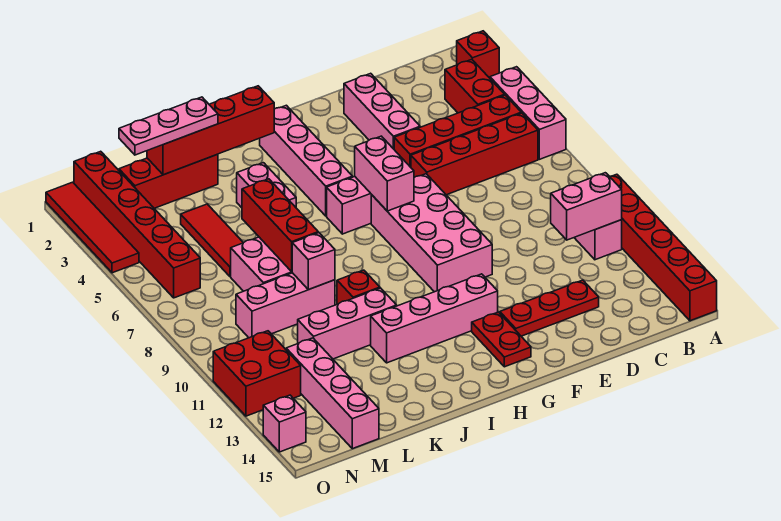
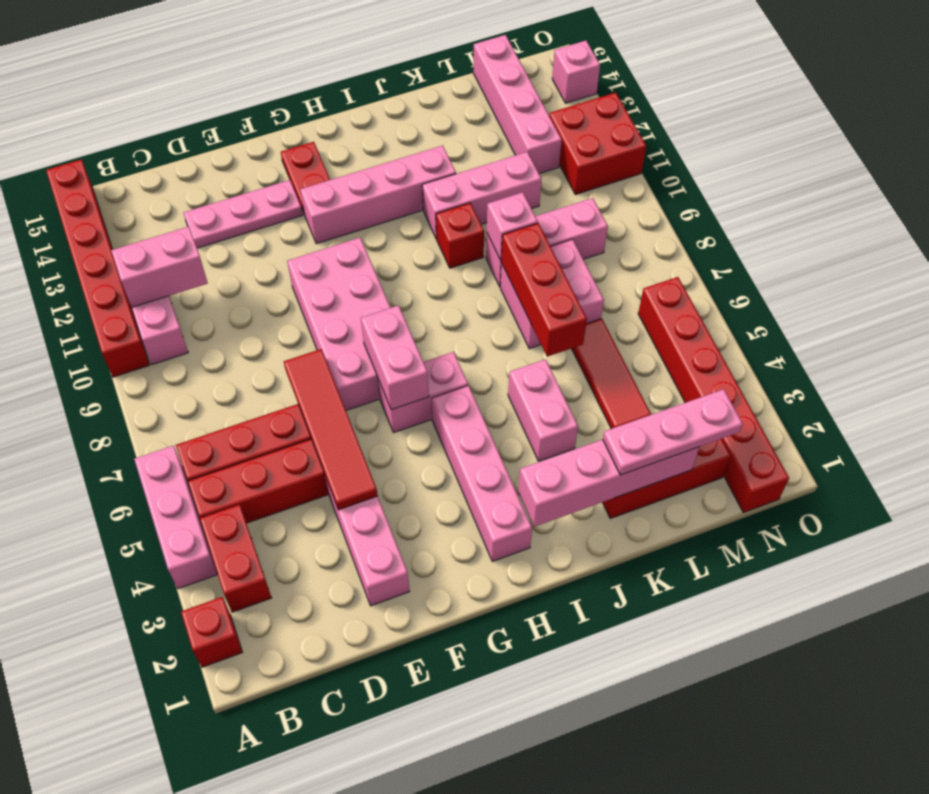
red 1x3 plate [500,280,599,336] -> pink 1x3 plate [184,180,302,248]
red 1x4 brick [147,86,274,175] -> pink 1x4 brick [518,440,699,527]
red 1x4 tile [46,182,139,273] -> red 1x4 tile moved to [284,349,378,510]

